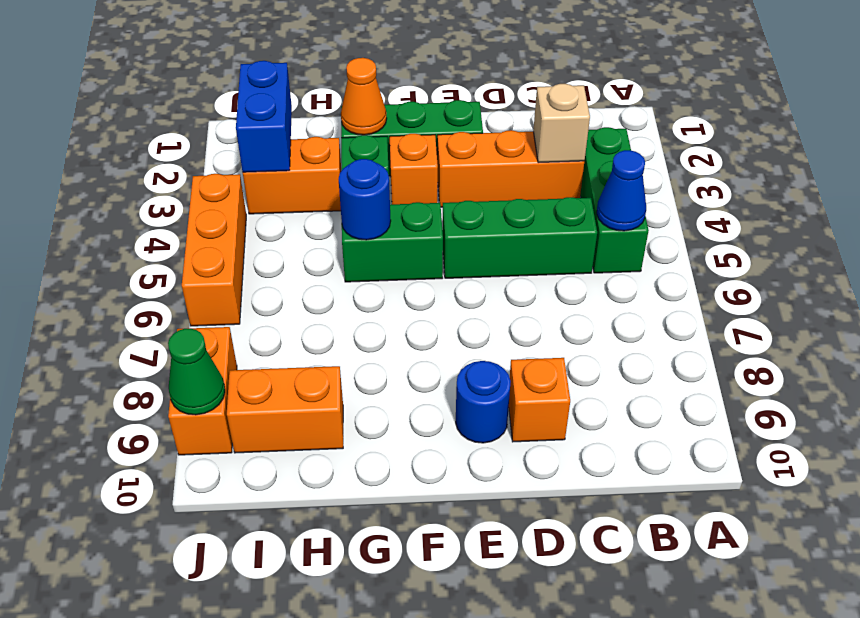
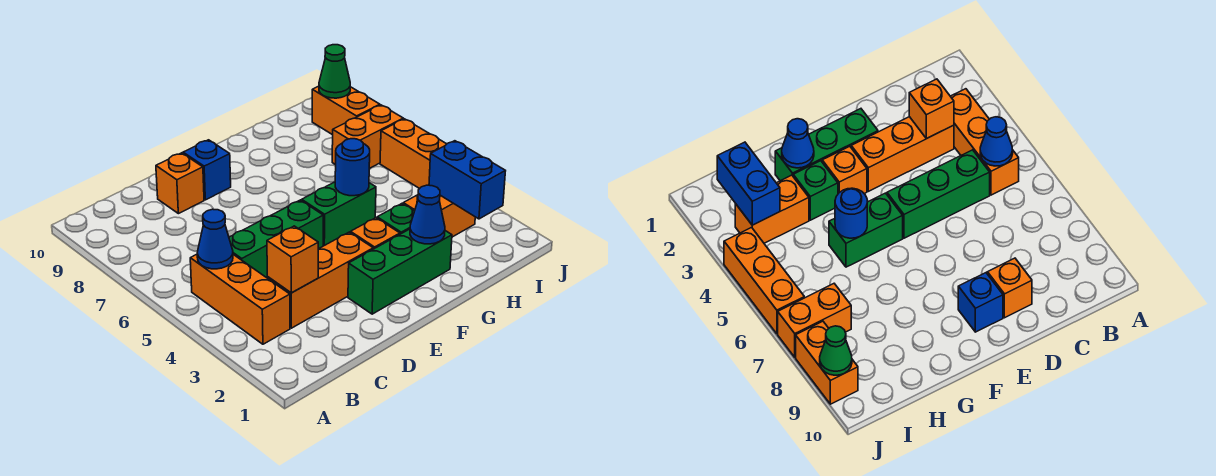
green 1x3 brick [580,127,649,273] -> orange 1x3 brick [190,254,290,344]
tan 1x1 brick [533,84,590,163] -> orange 1x1 brick [267,226,318,293]
blue 1x1 round brick [456,361,511,443] -> blue 1x1 brick [183,140,231,200]
orange 1x1 cone [341,58,387,135] -> blue 1x1 cone [410,185,445,244]
orange 1x2 brick [227,366,343,453] -> orange 1x2 brick moved to [332,105,403,169]

